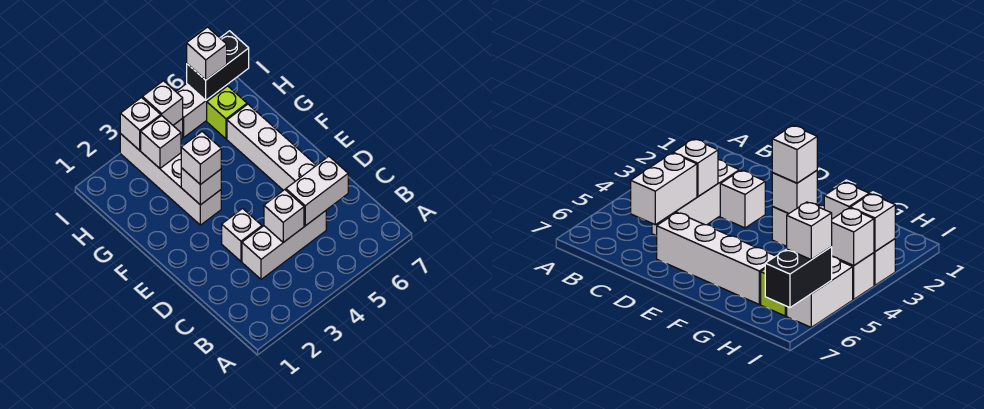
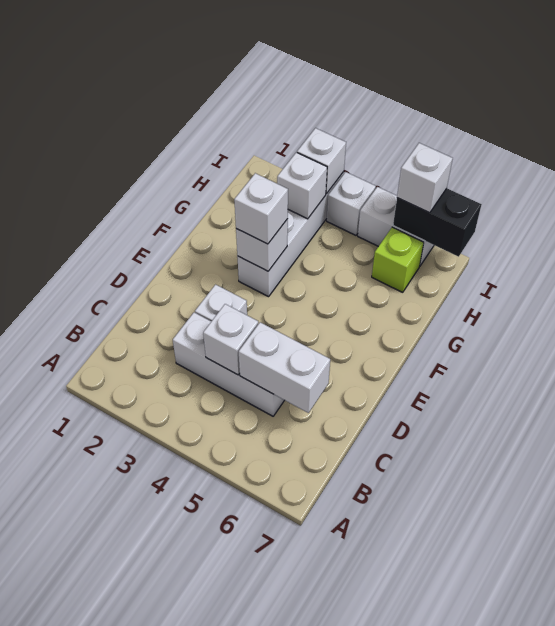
white 1x4 brick [227,104,316,190] -> none
white 1x1 brick [142,81,183,125] -> none

